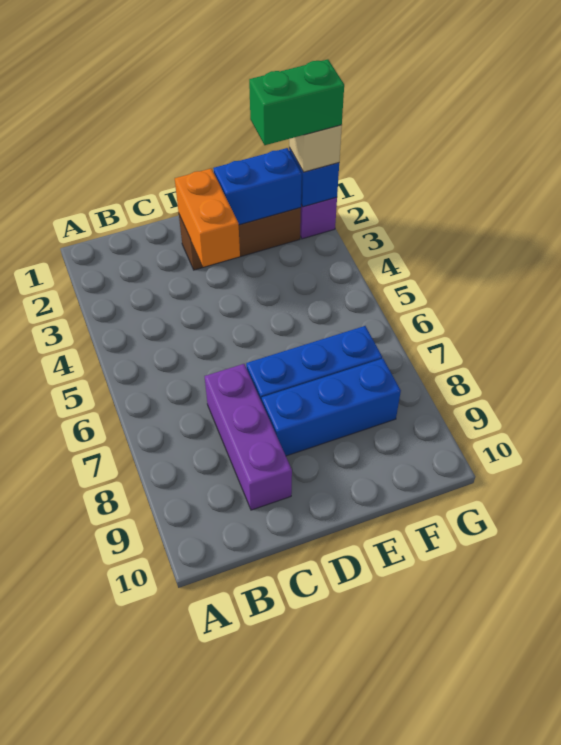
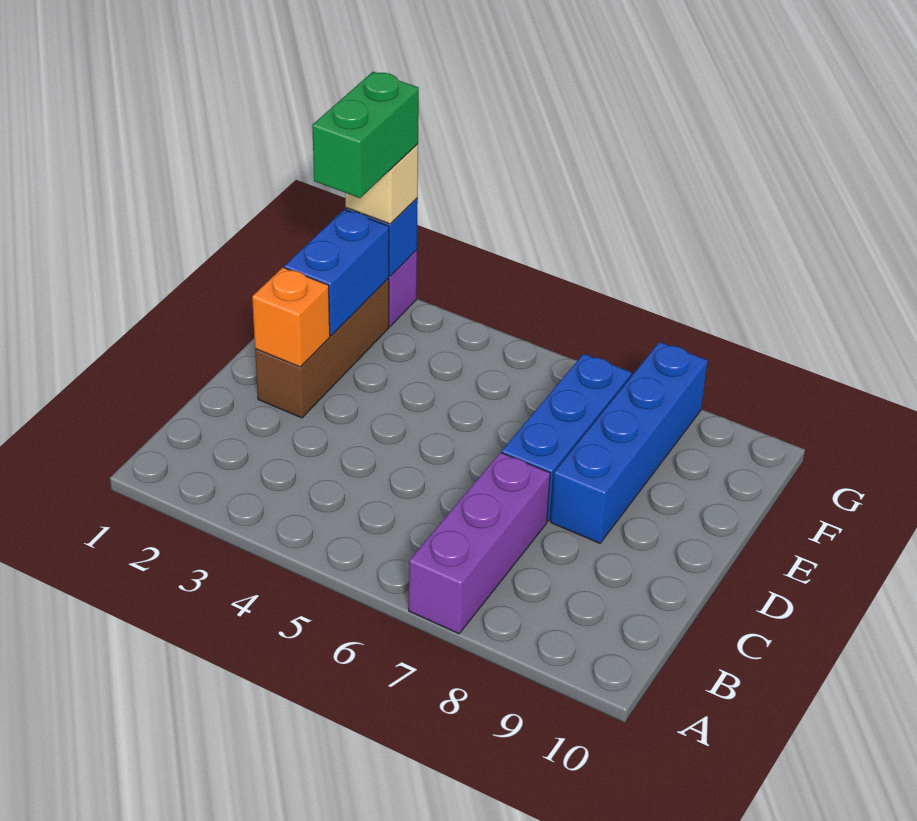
purple 1x3 brick [205,364,292,510] -> purple 1x3 brick turned to [409,452,550,634]
orange 1x2 brick [175,169,240,267] -> orange 1x1 brick [252,267,330,367]
blue 1x3 brick [262,358,401,456] -> blue 1x4 brick [551,342,708,543]

